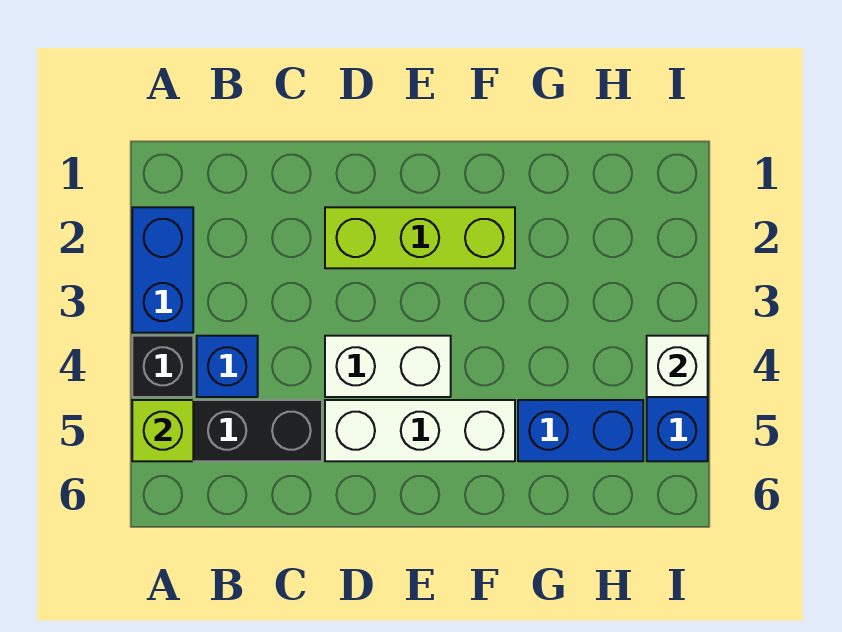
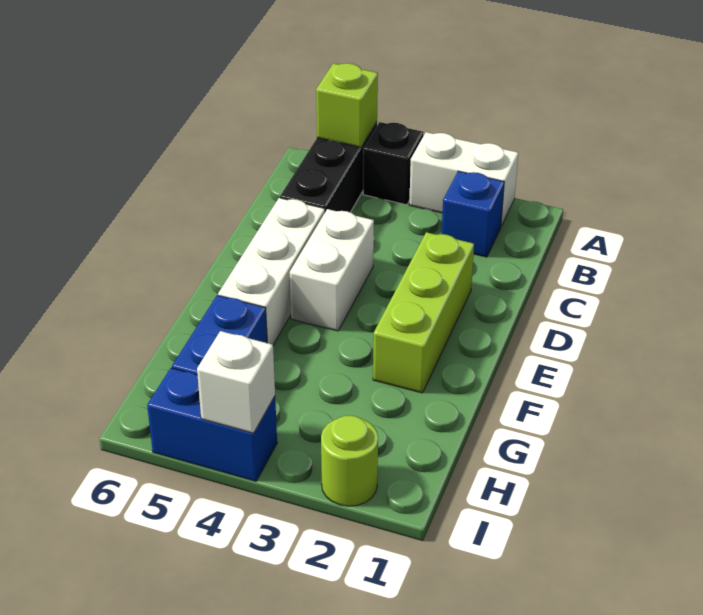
blue 1x2 brick [132,207,193,333] -> white 1x2 brick [409,132,518,226]
blue 1x1 brick [197,336,258,397] -> blue 1x1 brick moved to [441,171,504,257]
none -> lime 1x1 round brick [321,416,378,506]

